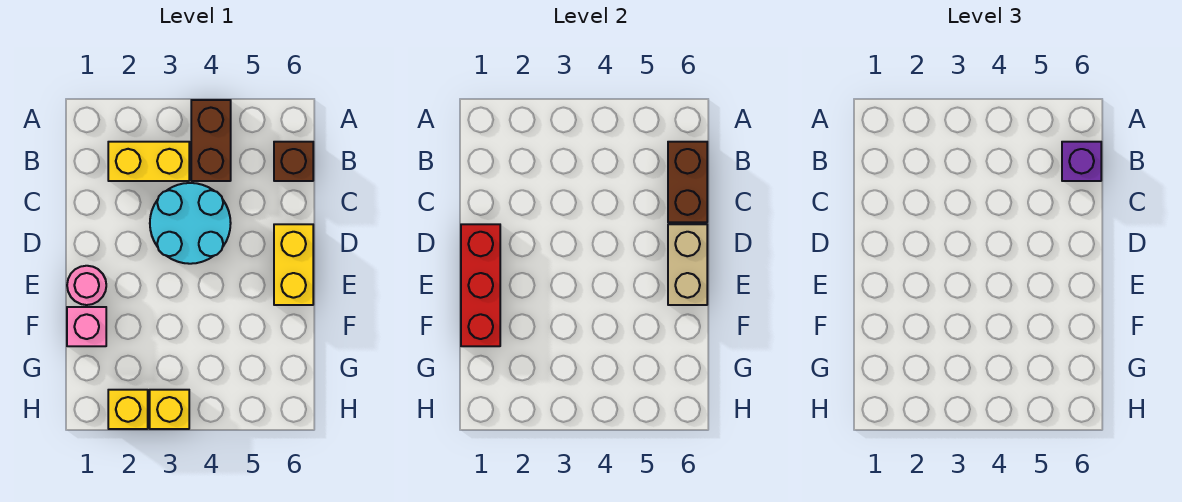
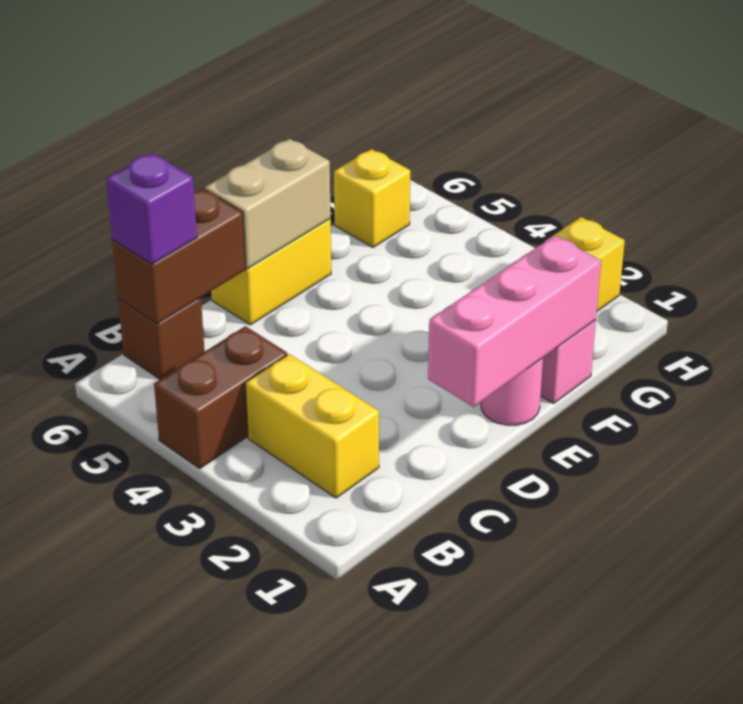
cyan 2x2 round brick [150,183,231,264] -> none
red 1x3 brick [461,224,500,346] -> pink 1x3 brick [428,235,601,407]
yellow 1x1 brick [150,390,189,429] -> yellow 1x1 brick moved to [334,149,410,247]

